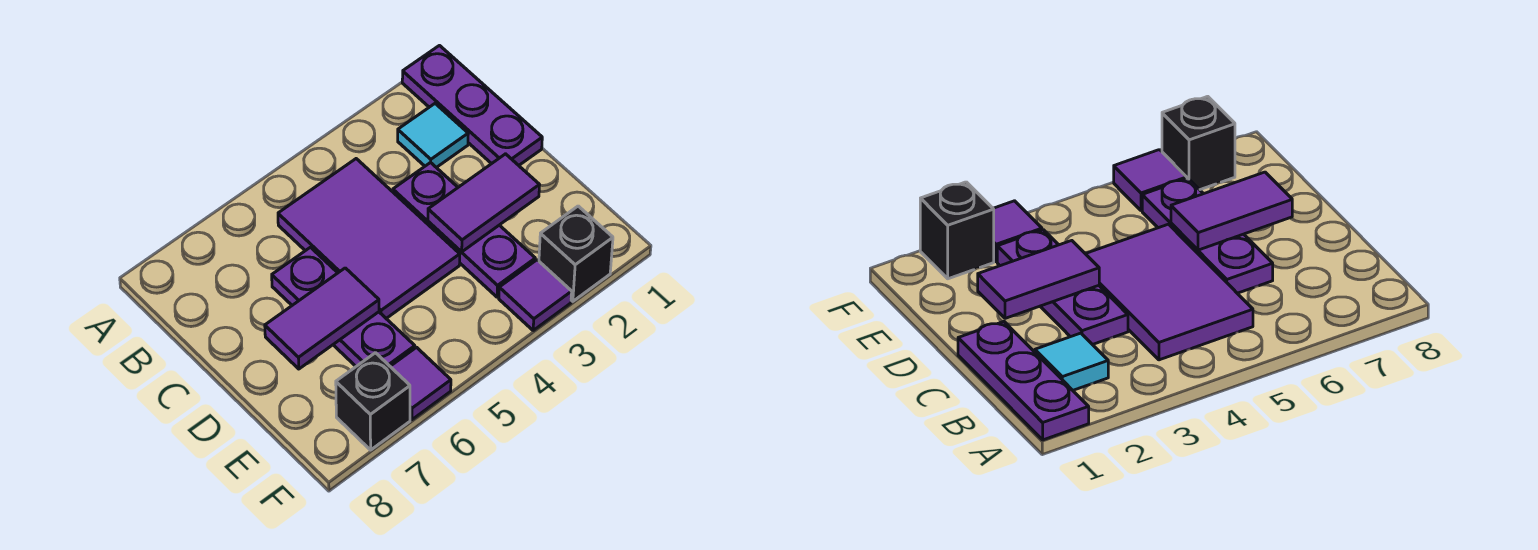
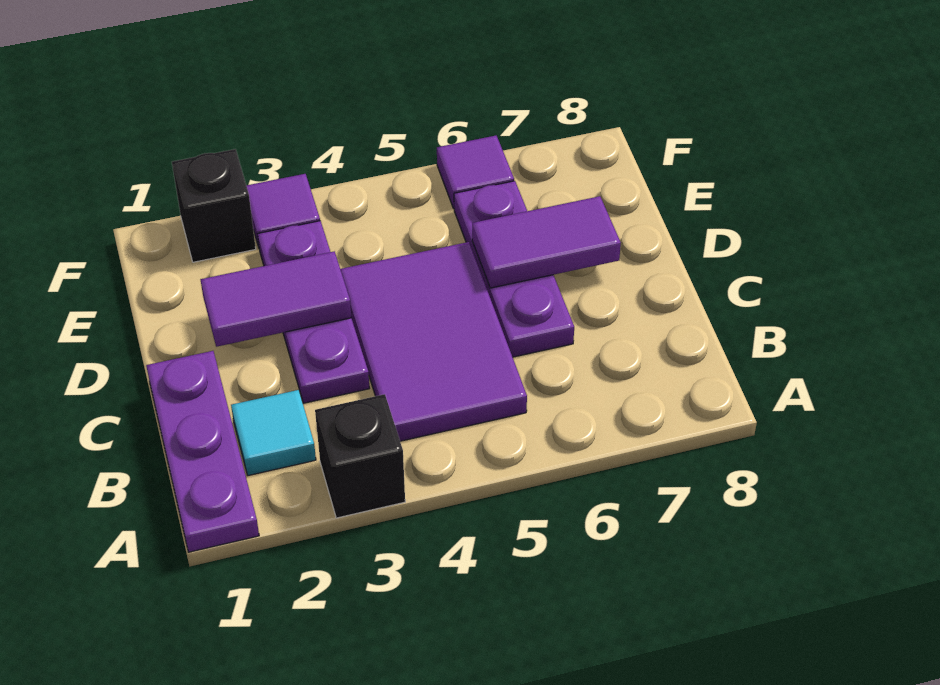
black 1x1 brick [336,353,410,450] -> black 1x1 brick moved to [315,394,405,518]

